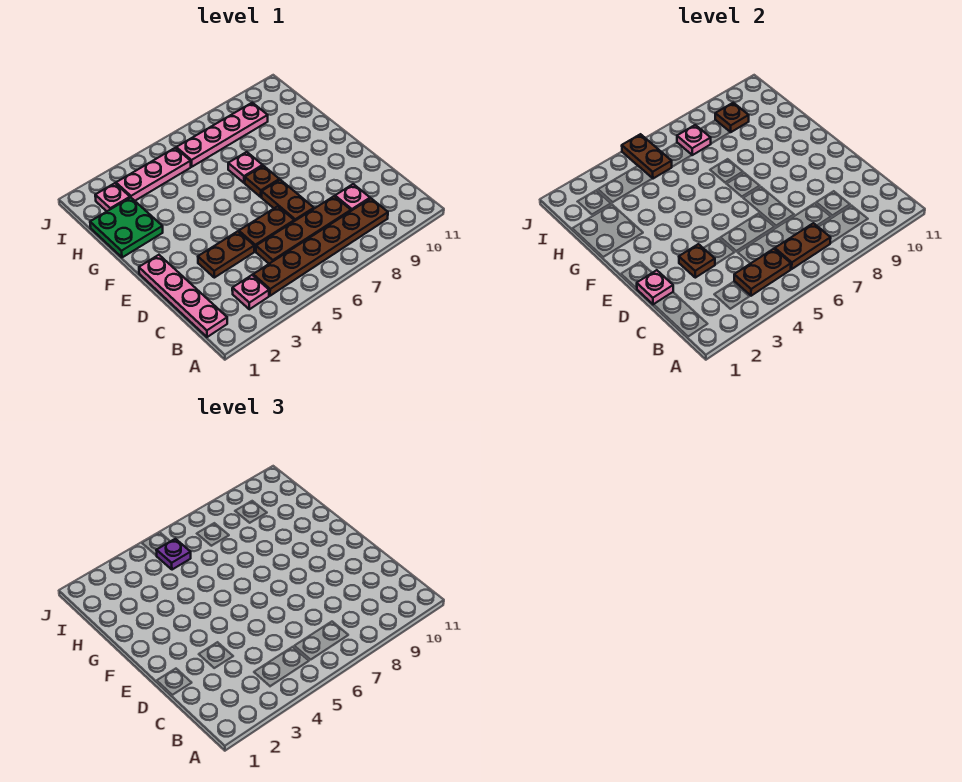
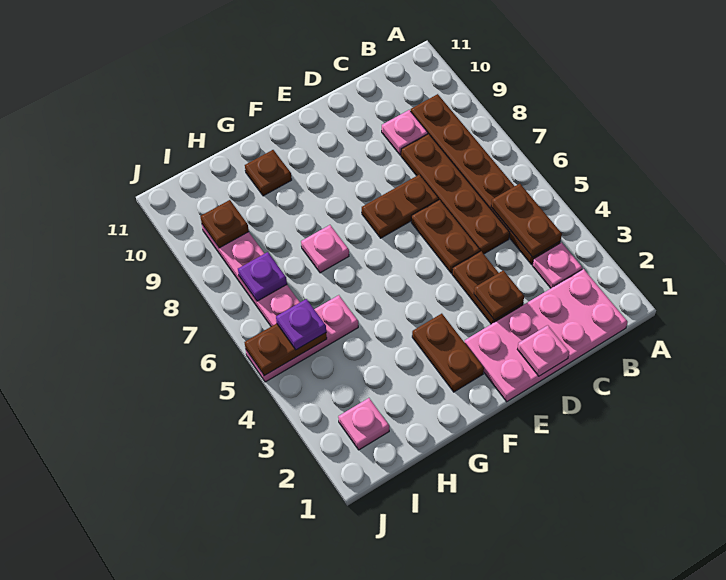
pink 1x4 plate [139,255,227,337] -> pink 2x4 plate [465,269,628,402]
brown 1x2 plate [775,223,831,269] -> brown 1x2 plate moved to [412,314,484,392]
brown 1x1 plate [245,166,279,197] -> brown 1x1 plate moved to [245,150,292,196]
green 2x2 plate [90,198,163,257] -> none
pink 1x3 plate [116,148,191,201] -> pink 1x3 plate turned to [246,295,358,382]
pink 1x1 plate [677,125,711,155] -> purple 1x1 plate [238,252,287,301]

